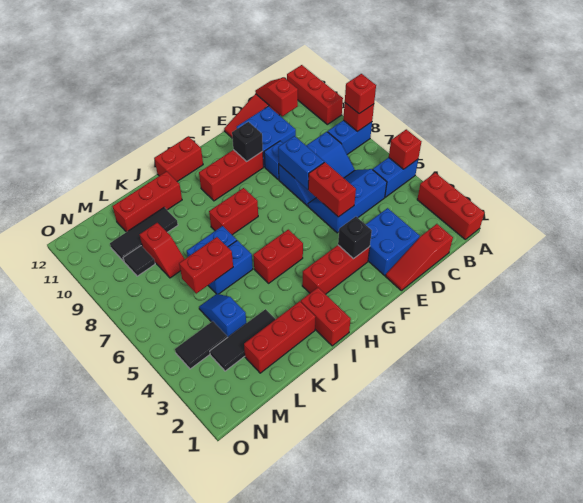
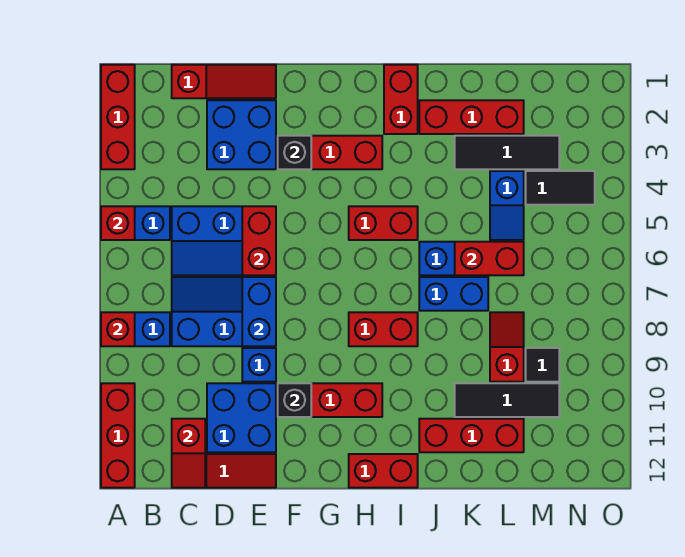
red 1x1 brick [345,74,376,114] -> none

